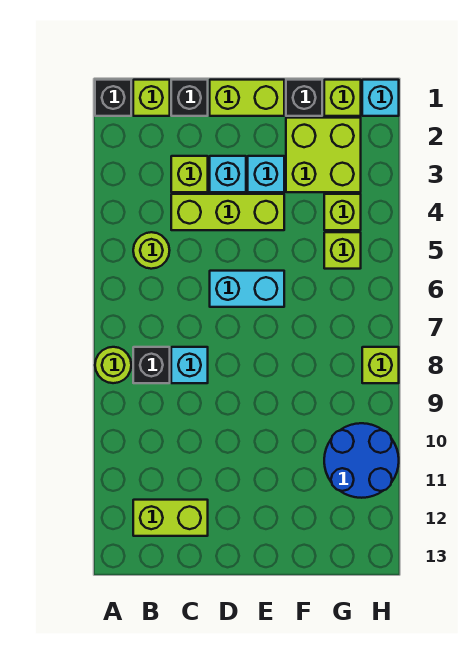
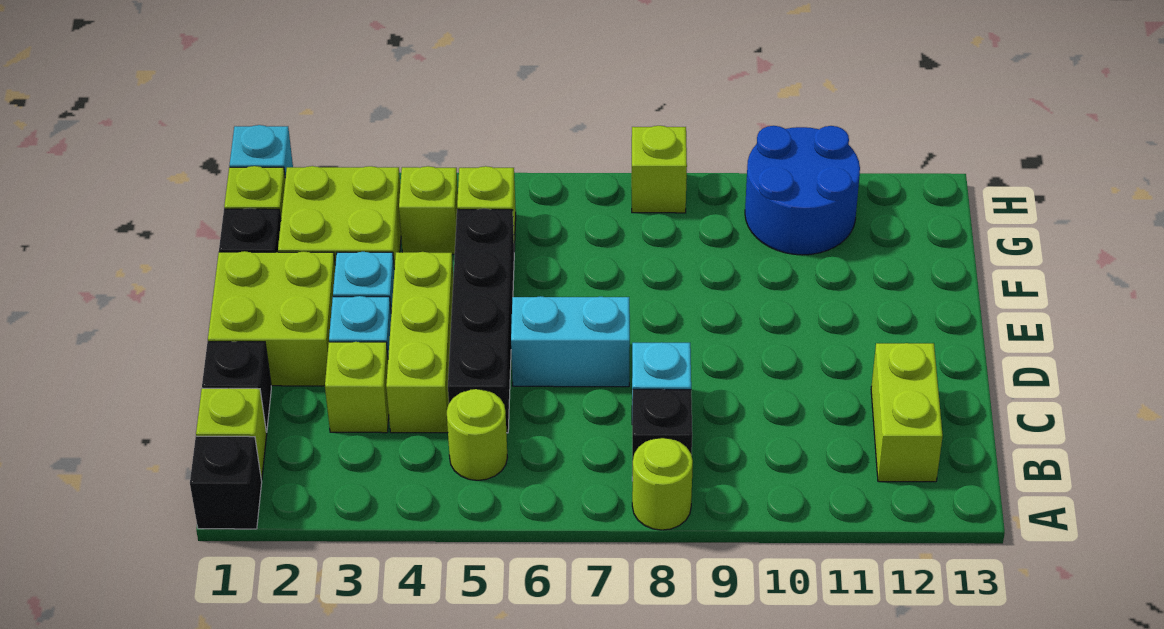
none -> black 1x4 brick [448,209,514,433]
lime 1x2 brick [210,80,284,116] -> lime 2x2 brick [208,251,335,386]
cyan 1x2 brick [210,271,284,307] -> cyan 1x2 brick turned to [511,296,630,387]

